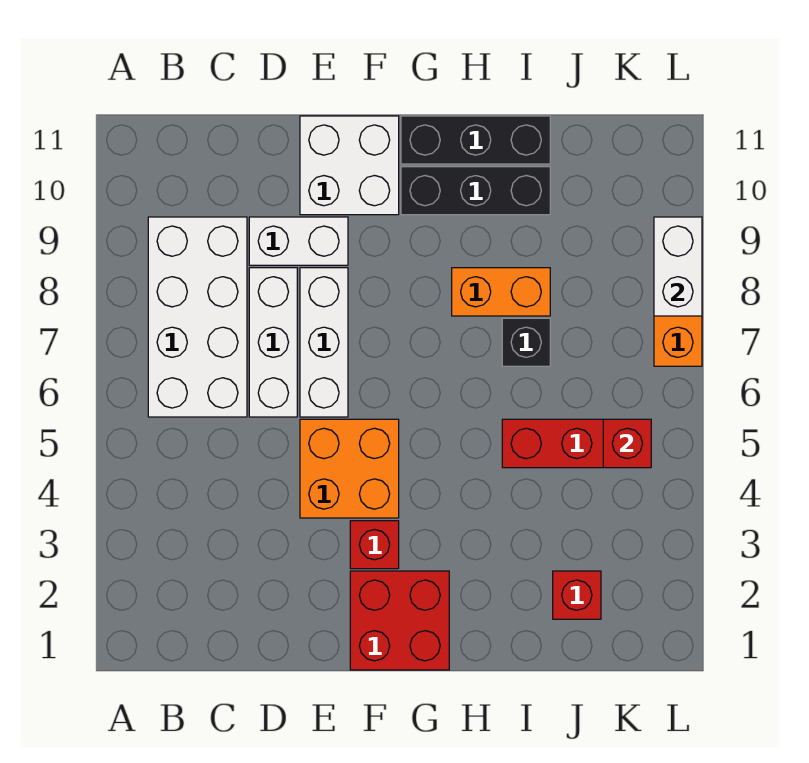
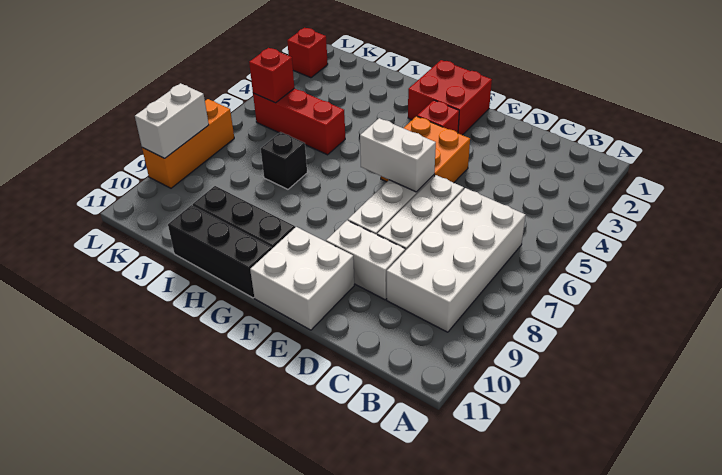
none -> white 1x2 brick [360,118,436,192]
orange 1x2 brick [452,268,550,316] -> none
red 1x1 brick [553,571,601,619] -> red 1x1 brick moved to [287,28,328,78]

